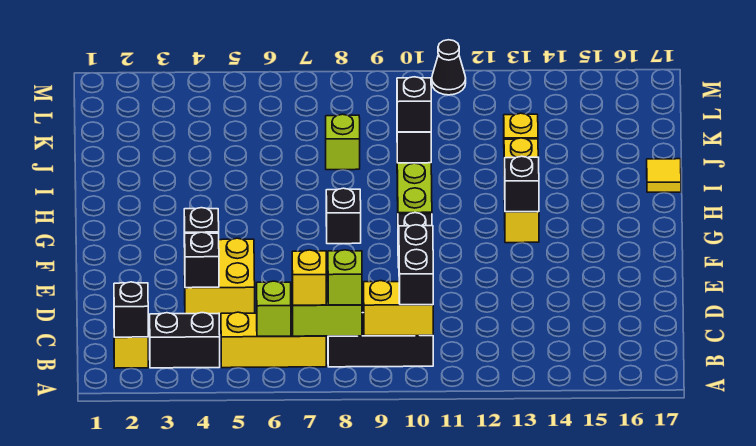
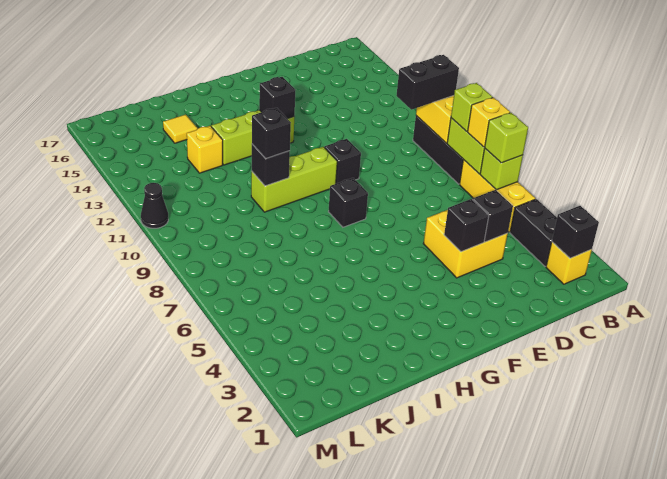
yellow 1x3 brick [504,138,539,243] -> lime 1x3 brick [211,110,294,165]
yellow 1x1 tile [647,159,681,192] -> yellow 1x1 tile moved to [163,115,197,143]
lime 1x1 brick [326,114,360,170] -> lime 1x1 brick moved to [485,113,528,163]

